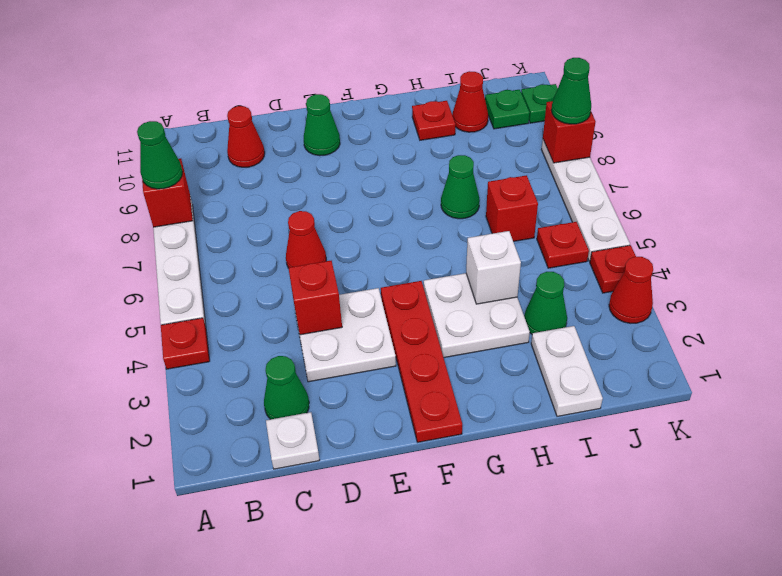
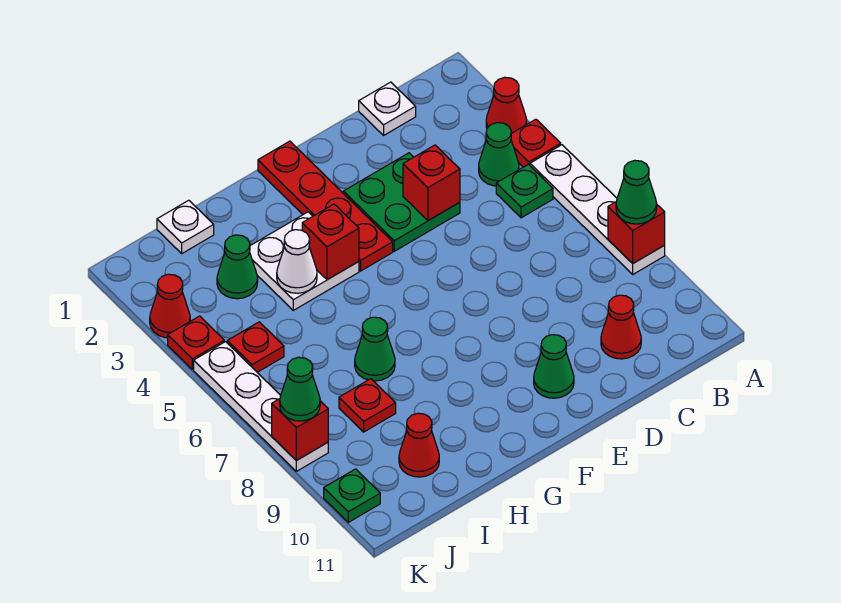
green 1x1 cone [264,356,309,419] -> green 1x1 cone moved to [479,123,519,186]
white 2x2 plate [295,288,396,382] -> green 2x2 plate [343,153,460,251]
red 1x1 cone [286,211,326,268] -> red 1x1 cone moved to [486,77,527,133]
white 1x1 brick [466,231,521,304] -> white 1x1 cone [277,230,317,293]
red 1x1 plate [412,101,455,140] -> red 1x1 plate moved to [339,379,396,432]
white 1x2 plate [531,326,603,416] -> white 1x1 plate [157,200,214,253]
red 1x1 brick [486,175,538,241] -> red 1x1 brick moved to [302,204,359,280]
green 1x1 plate [485,90,530,129] -> green 1x1 plate moved to [496,164,553,218]

